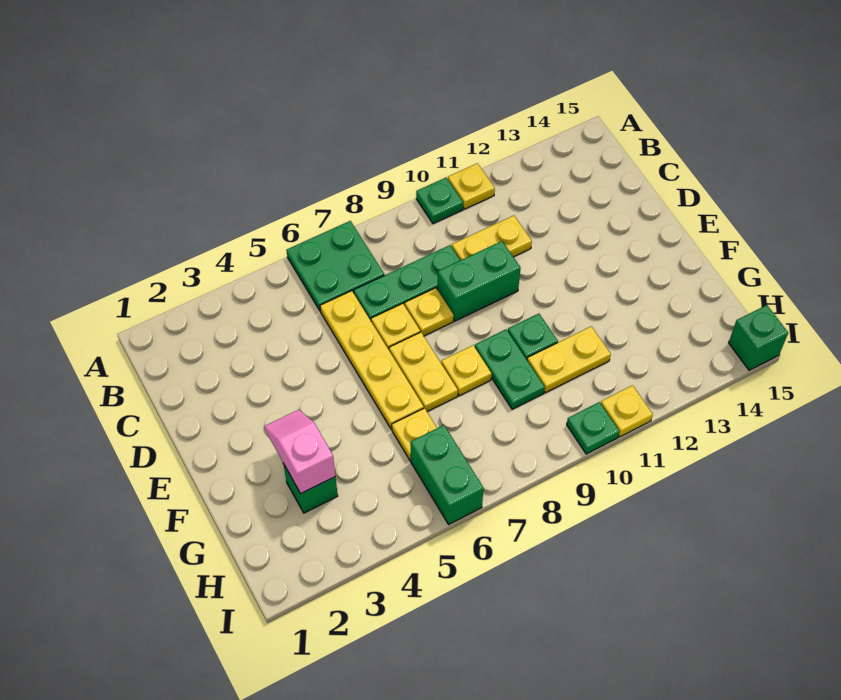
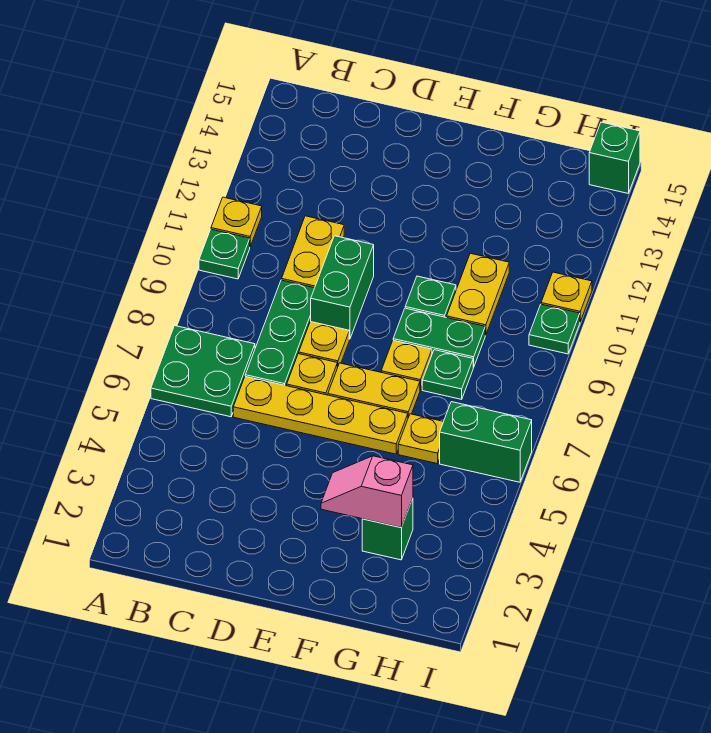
none -> green 1x1 plate [422,350,473,399]

